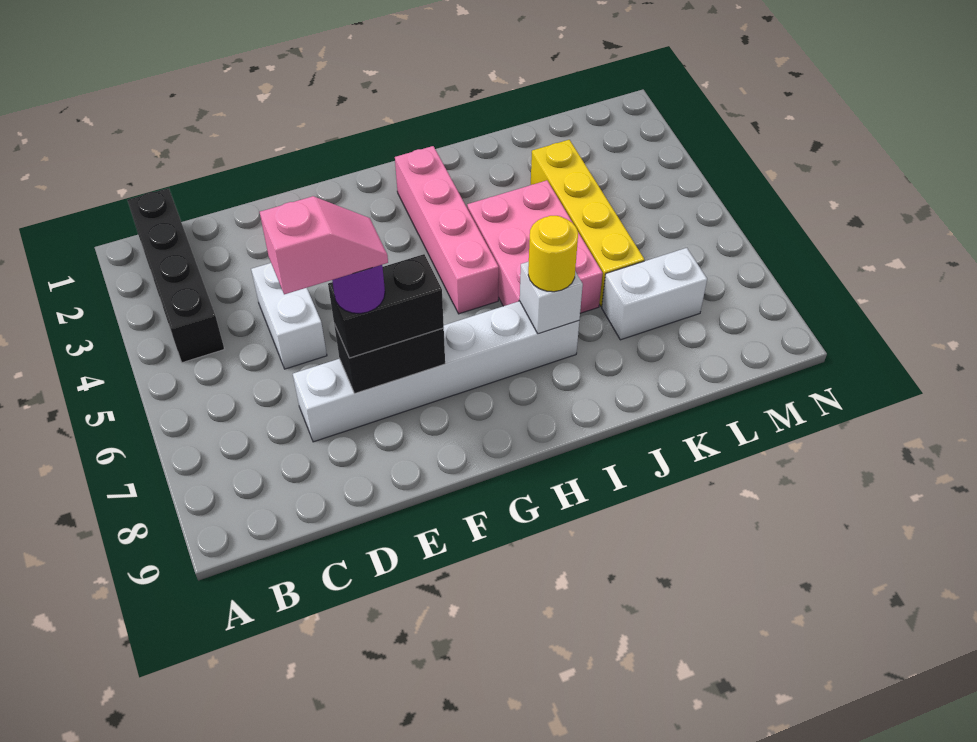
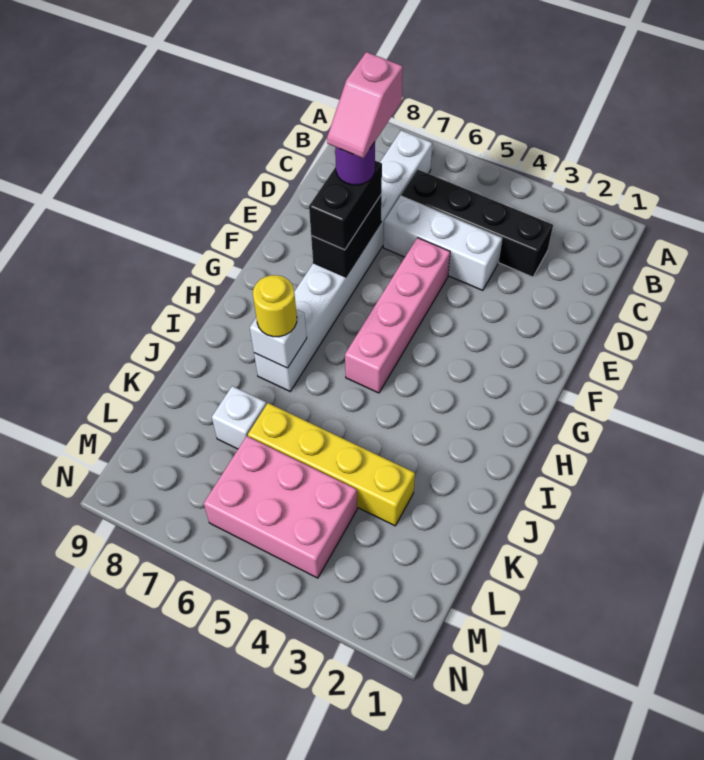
black 1x4 brick [127,188,224,363] -> black 1x4 brick moved to [401,169,553,277]
white 1x2 brick [251,263,327,369] -> white 1x3 brick [383,196,502,290]
white 1x6 brick [293,301,579,442] -> white 1x8 brick [254,130,432,391]
pink 1x4 brick [395,146,499,314] -> pink 1x4 brick turned to [345,238,450,393]
pink 2x3 brick [467,180,603,313] -> pink 2x3 brick moved to [204,436,357,578]
white 1x2 brick [602,248,707,340] -> white 1x1 brick [212,386,266,449]

